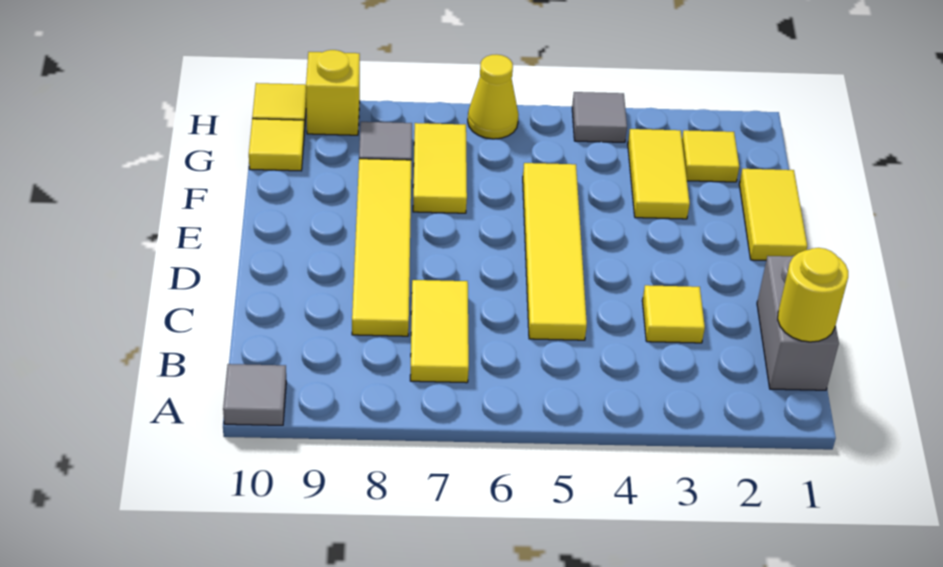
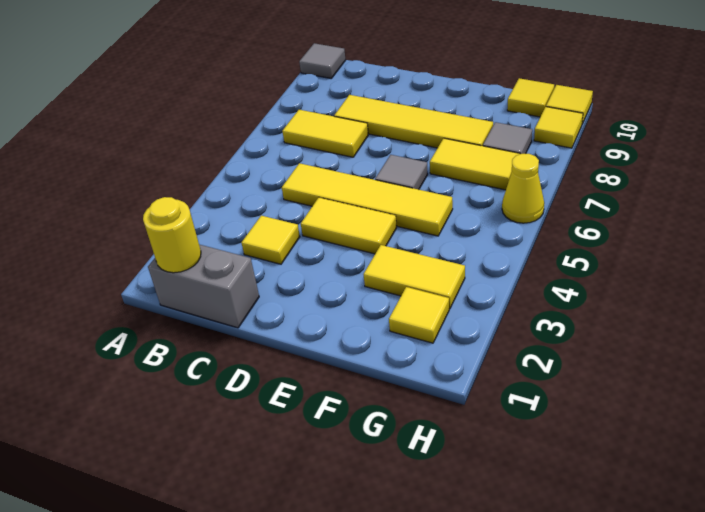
yellow 1x2 tile [739,169,807,260] -> yellow 1x2 tile moved to [301,198,397,254]
grey 1x1 tile [572,92,627,142] -> grey 1x1 tile moved to [375,155,428,190]
yellow 1x1 brick [306,50,360,135] -> yellow 1x1 tile [534,107,583,148]

